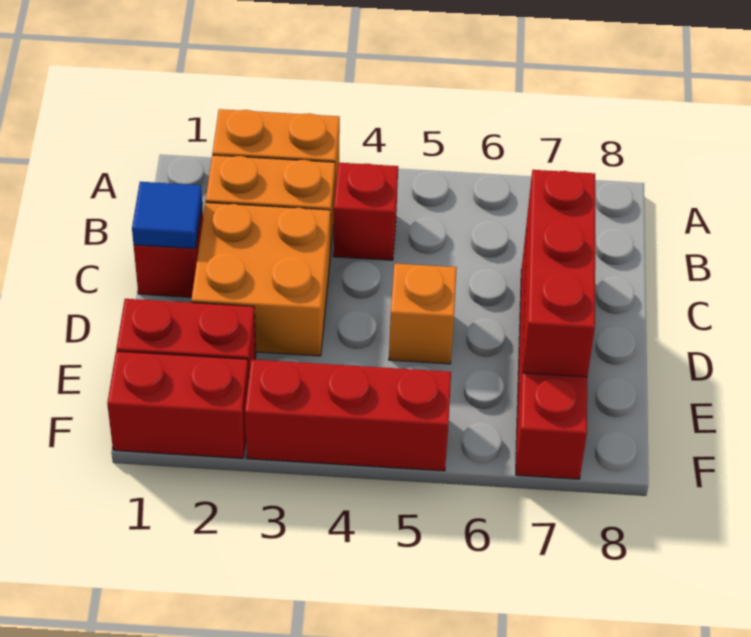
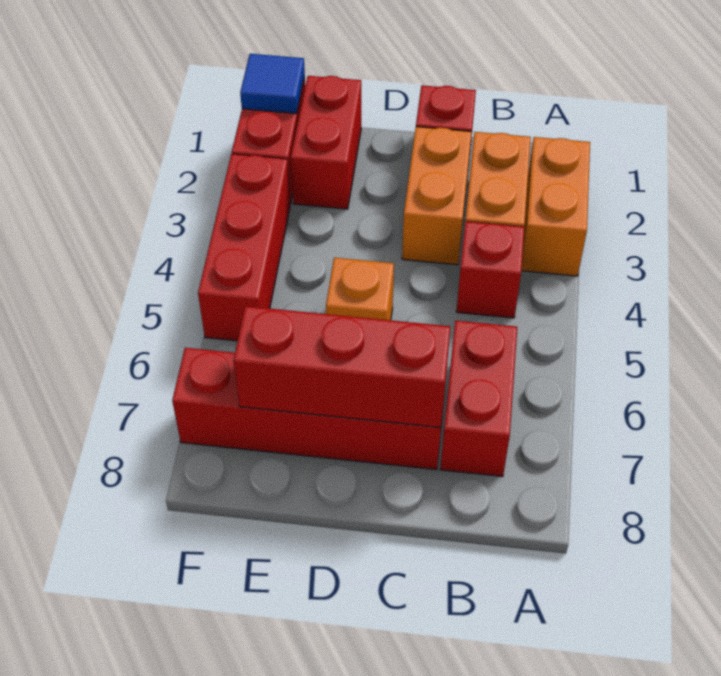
none -> red 1x2 brick [440,321,517,477]
blue 1x1 tile [132,182,202,249] -> blue 1x1 tile moved to [240,54,305,114]
orange 2x2 brick [191,203,331,356] -> orange 1x2 brick [402,127,472,265]

